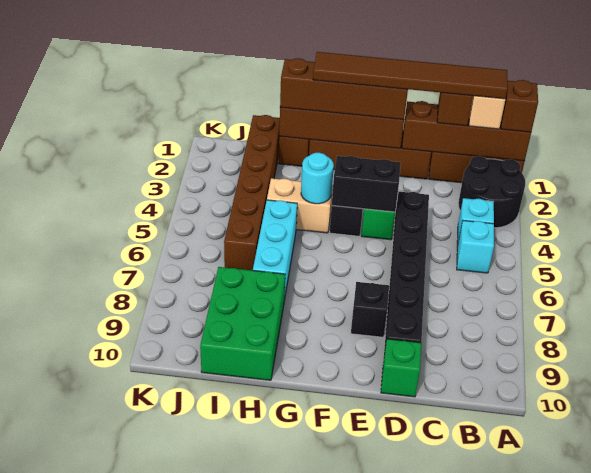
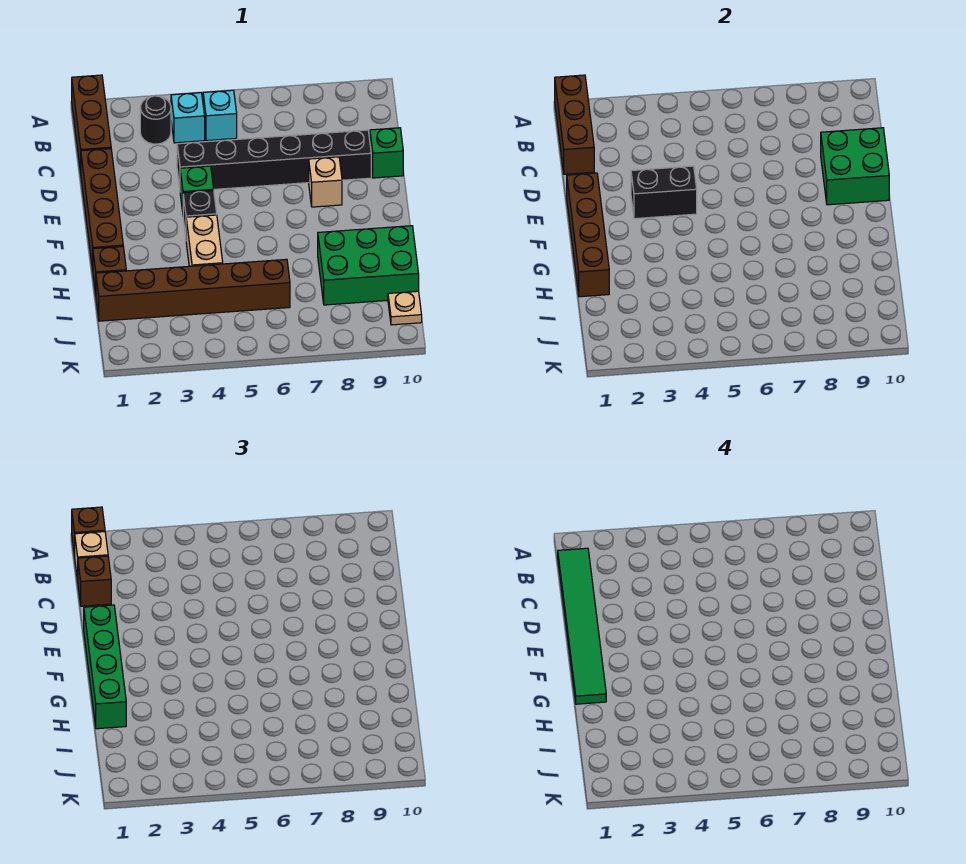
brown 1x4 brick [402,101,531,161] -> brown 1x3 brick [555,75,594,174]
black 2x2 round brick [458,156,525,228] -> black 1x1 round brick [140,96,171,144]
brown 1x6 tile [313,52,508,99] -> green 1x6 tile [558,548,606,704]
none -> green 2x2 brick [821,128,889,205]
brown 1x4 brick [280,58,408,120] -> green 1x4 brick [84,605,126,729]
black 1x2 brick [332,156,401,212] -> black 1x2 brick turned to [631,166,697,219]
black 1x1 brick [351,282,389,337] -> tan 1x1 brick [309,157,342,207]
cyan 1x1 round brick [301,153,334,204] -> none
cyan 1x3 brick [253,200,297,300] -> none
none -> tan 1x1 plate [388,291,422,325]

